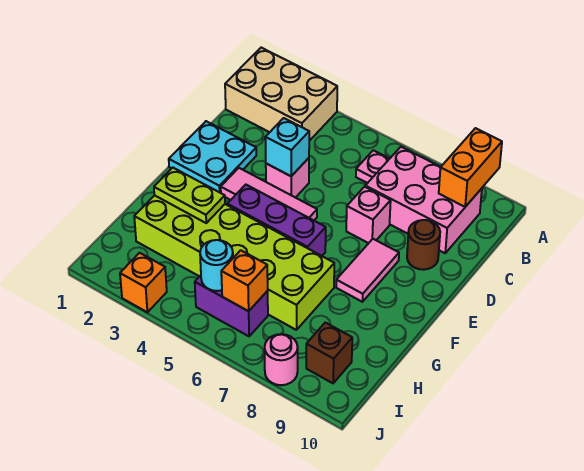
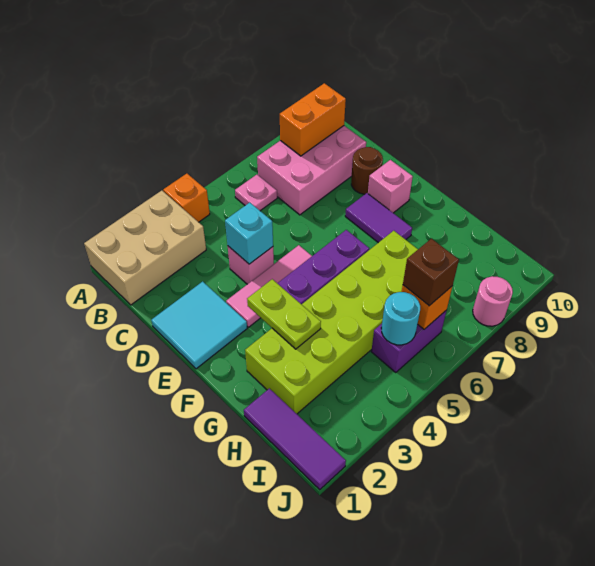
orange 1x2 brick [439,128,502,207] -> orange 1x2 brick turned to [280,83,346,156]
cyan 2x2 plate [169,121,256,193] -> cyan 2x2 tile [151,281,247,369]
pink 1x1 brick [346,187,391,243] -> pink 1x1 brick moved to [368,160,413,213]
pink 1x2 tile [336,239,399,302] -> purple 1x2 tile [345,193,412,243]
lime 1x2 plate [154,168,225,223] -> lime 1x2 plate turned to [247,279,321,349]
none -> purple 1x3 tile [244,388,346,490]
brown 1x1 brick [306,323,352,383] -> brown 1x1 brick moved to [403,238,459,306]
orange 1x1 brick [120,253,167,312] -> orange 1x1 brick moved to [163,174,210,222]

